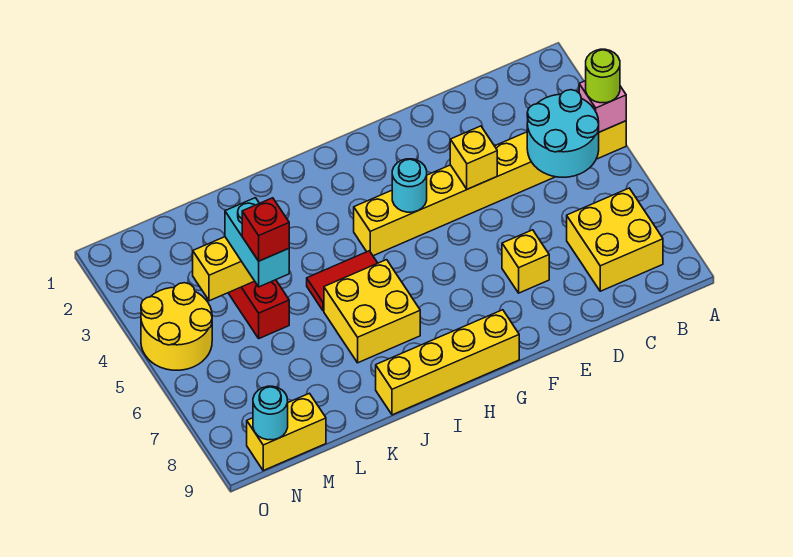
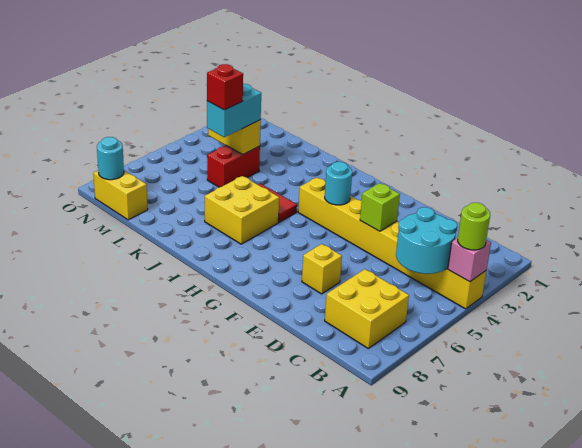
yellow 1x1 brick [450,126,497,189] -> lime 1x1 brick [360,183,400,231]
yellow 1x4 brick [376,310,519,415] -> none
yellow 2x2 round brick [141,283,212,370] -> none

